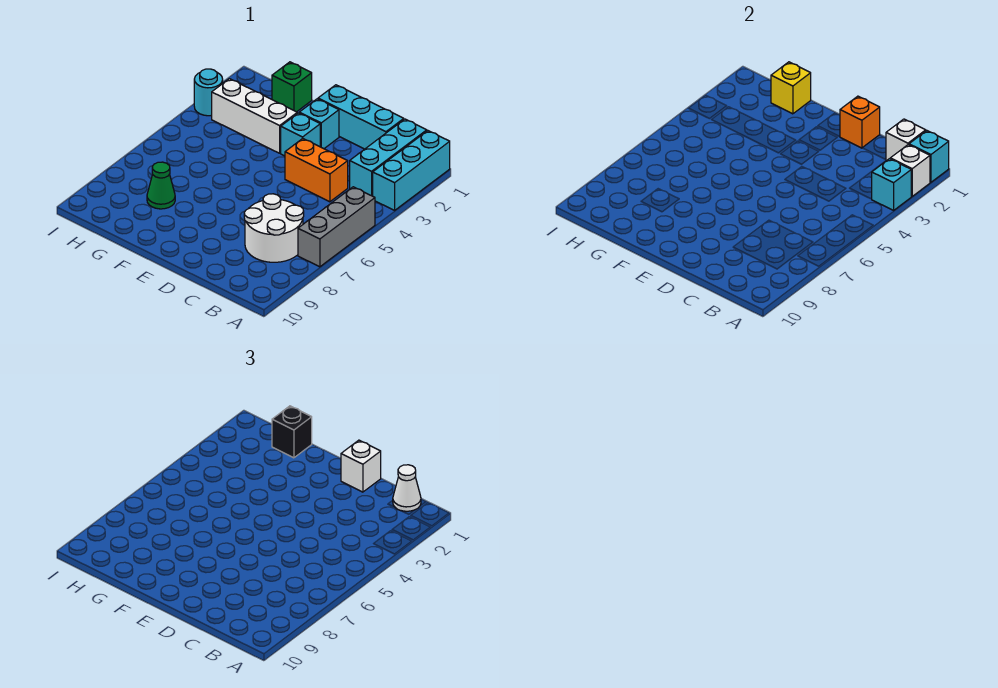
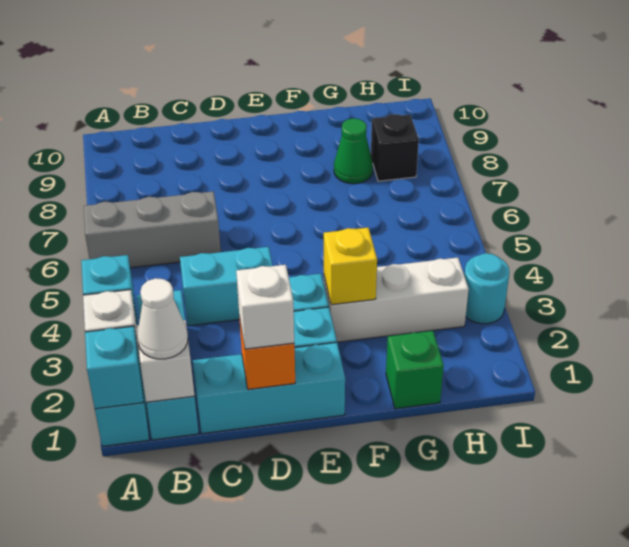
grey 1x3 brick [298,187,375,267] -> grey 1x3 brick turned to [84,191,221,268]
white 2x2 round brick [244,194,304,262] -> none
orange 1x2 brick [285,139,348,202] -> cyan 1x2 brick [180,247,273,326]
yellow 1x1 brick [771,62,811,114] -> yellow 1x1 brick moved to [324,228,377,305]
black 1x1 brick [272,406,312,458] -> black 1x1 brick moved to [371,114,419,181]

